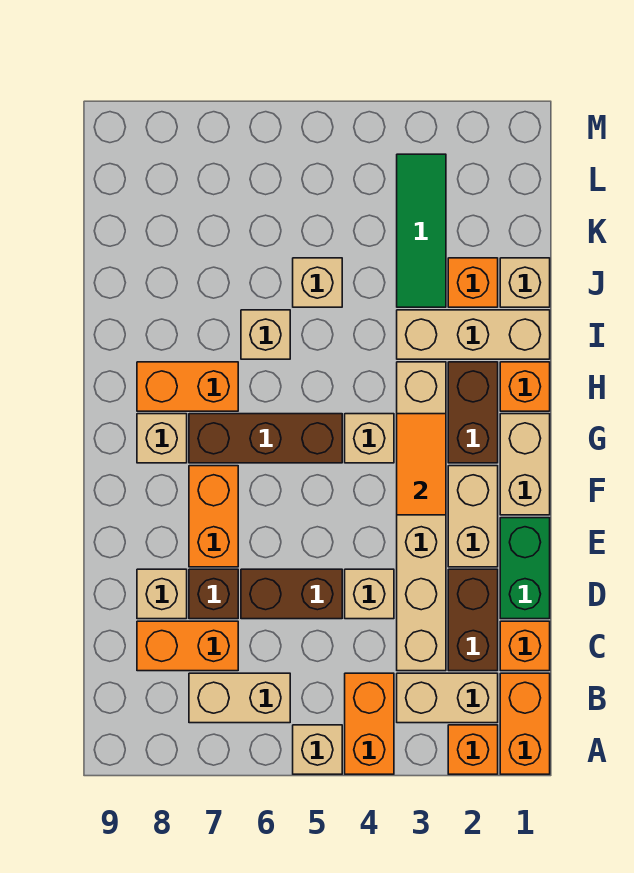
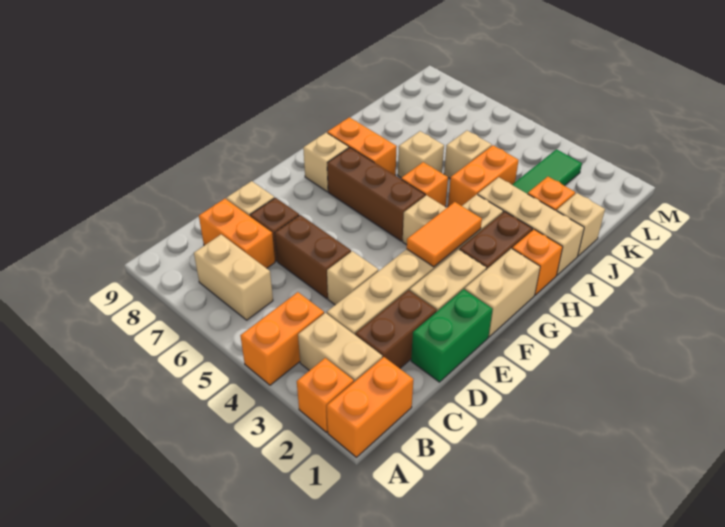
tan 1x1 brick [293,725,342,774] -> none
orange 1x1 brick [500,621,550,671] -> orange 1x1 brick moved to [401,162,448,207]
orange 1x2 brick [189,466,238,567] -> orange 1x2 brick moved to [448,145,519,207]

